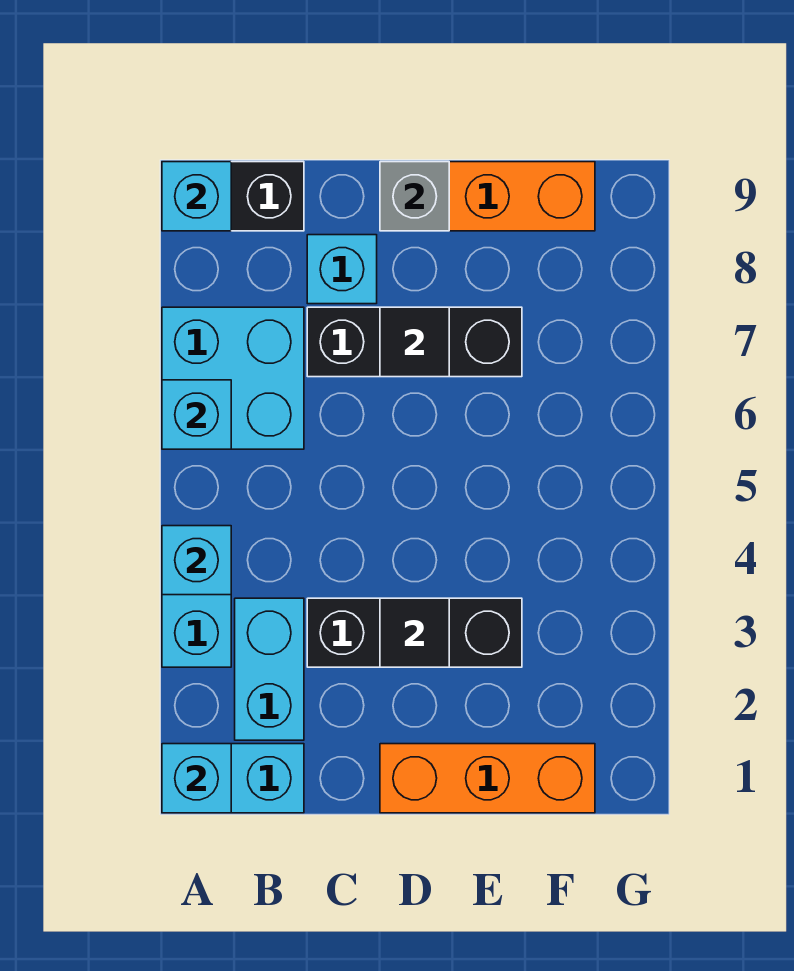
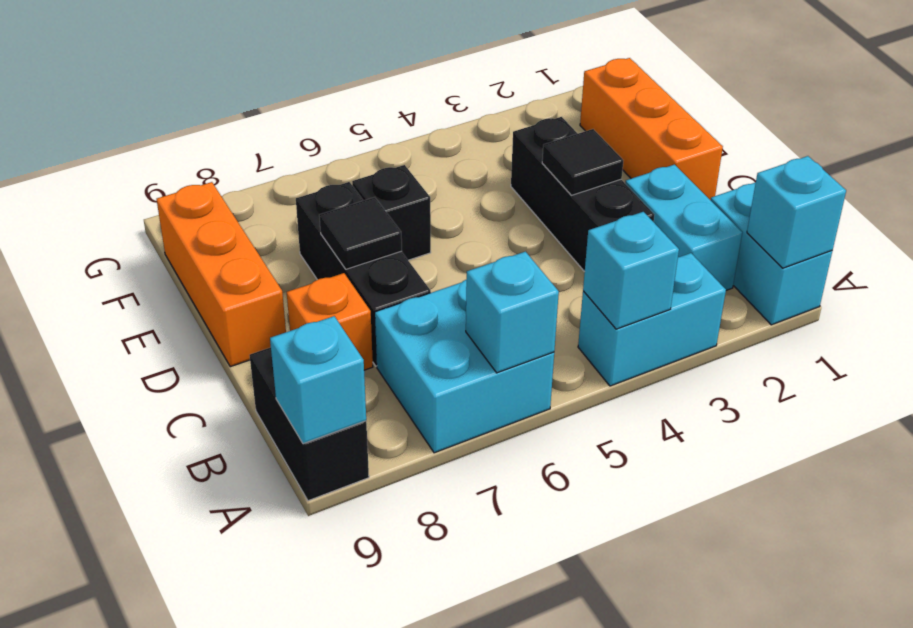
cyan 1x2 brick [235,598,304,740] -> cyan 1x2 brick turned to [625,165,742,290]
cyan 1x1 brick [307,235,377,304] -> orange 1x1 brick [287,273,373,370]
grey 1x1 brick [380,162,449,231] -> none
none -> black 1x1 brick [352,165,431,260]

